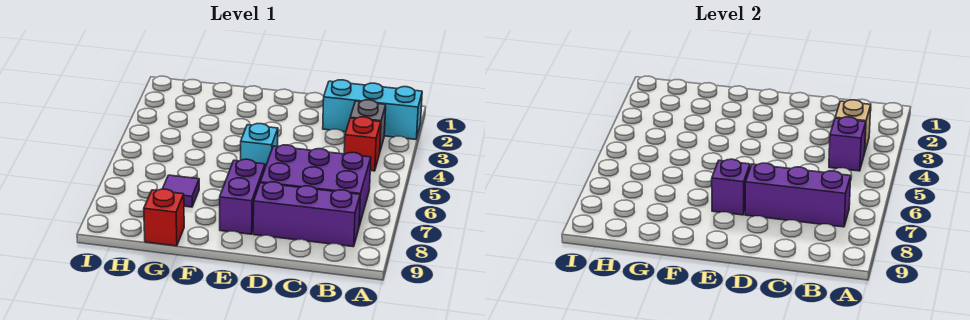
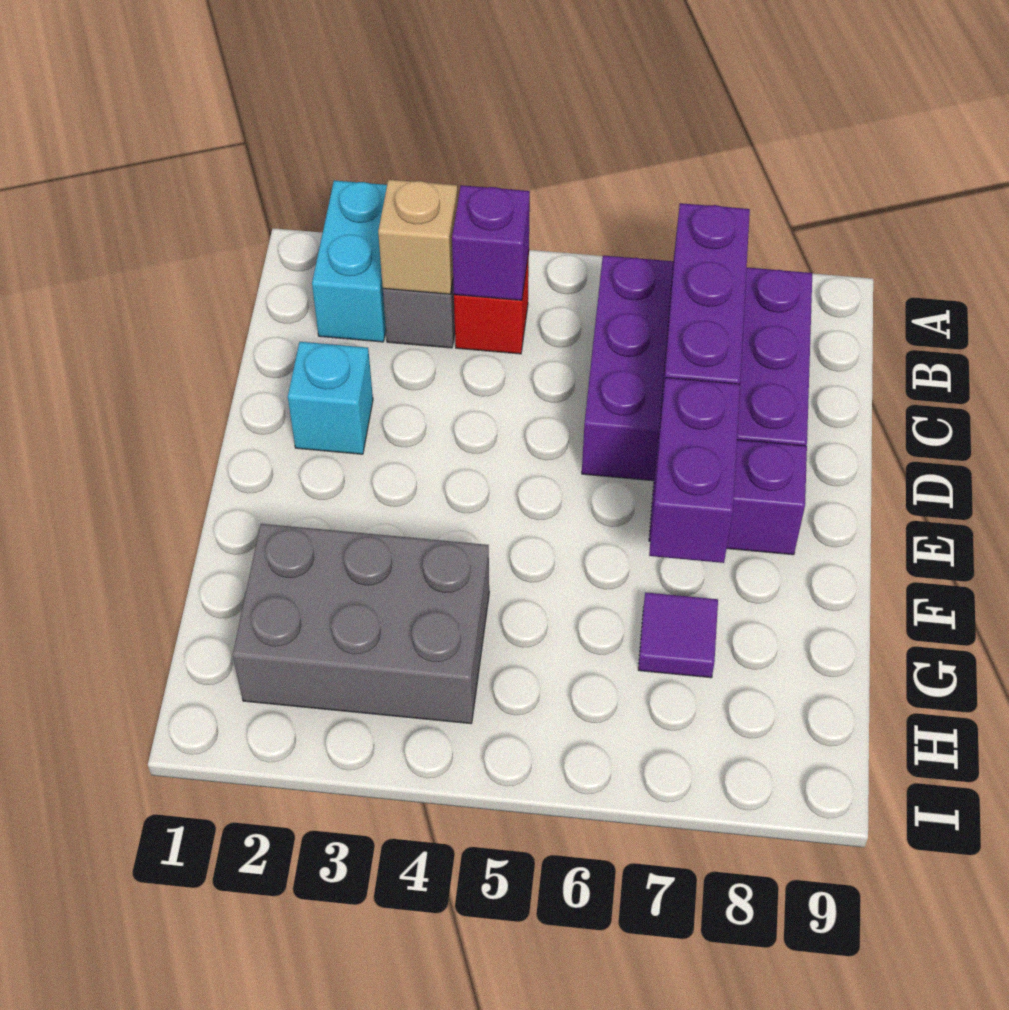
cyan 1x3 brick [323,80,422,139] -> cyan 1x2 brick [312,180,387,342]
cyan 1x1 brick [241,124,278,167] -> cyan 1x1 brick moved to [288,342,373,454]
purple 1x1 brick [712,159,750,215] -> purple 1x2 brick [649,378,740,563]
none -> grey 2x3 brick [233,524,489,724]
red 1x1 brick [144,189,184,246] -> none

